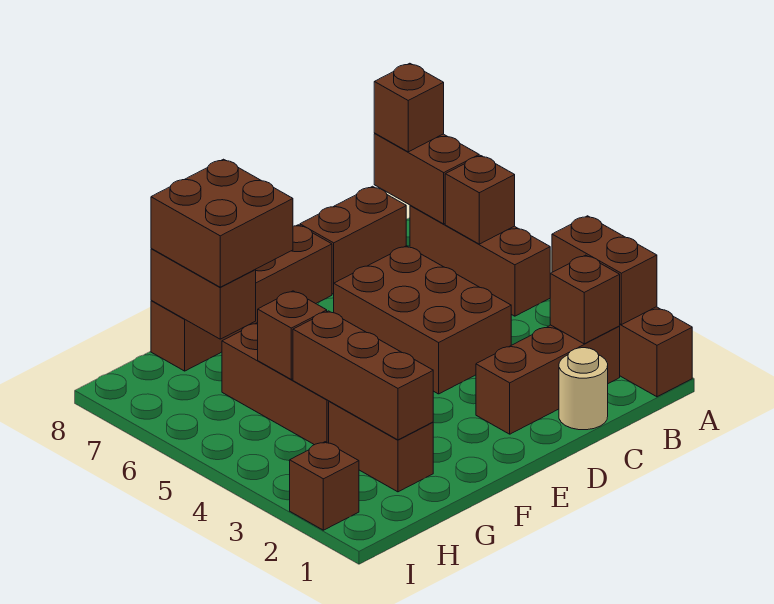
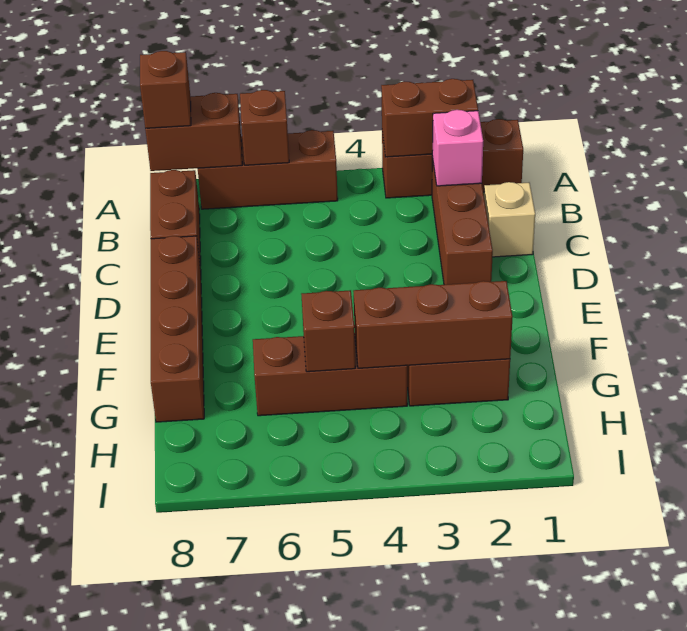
brown 1x1 brick [550,255,620,344] -> pink 1x1 brick [432,110,483,186]
tan 1x1 round brick [559,348,608,430] -> tan 1x1 brick [484,182,535,257]
brown 2x3 brick [334,246,511,394] -> none
brown 2x2 brick [151,159,293,287] -> none
brown 1x2 brick [151,249,256,339] -> none
brown 1x1 brick [290,442,359,530] -> none

